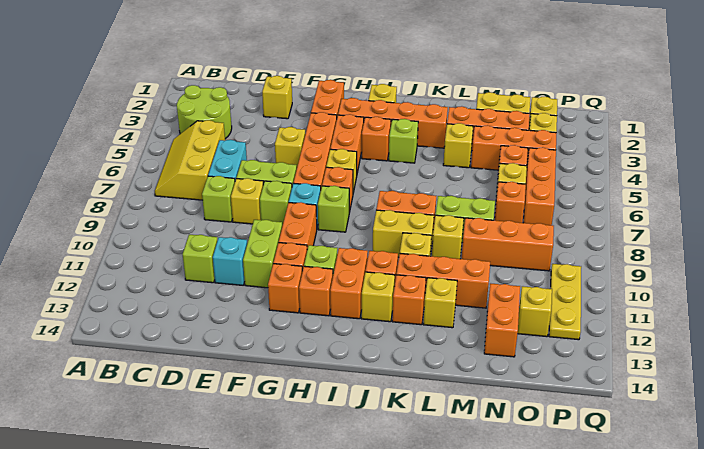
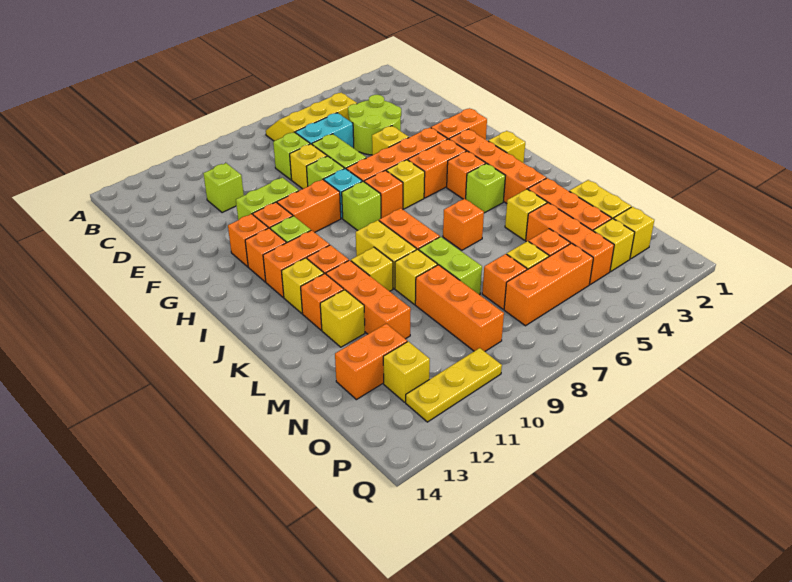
lime 2x2 round brick [177,85,232,139] -> lime 2x2 round brick moved to [348,95,401,155]
yellow 1x1 brick [262,76,292,119] -> none
cyan 1x1 brick [213,237,247,285] -> none
none -> orange 1x1 brick [443,199,484,250]

